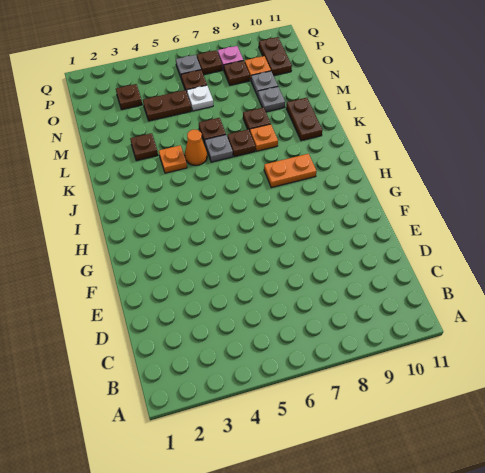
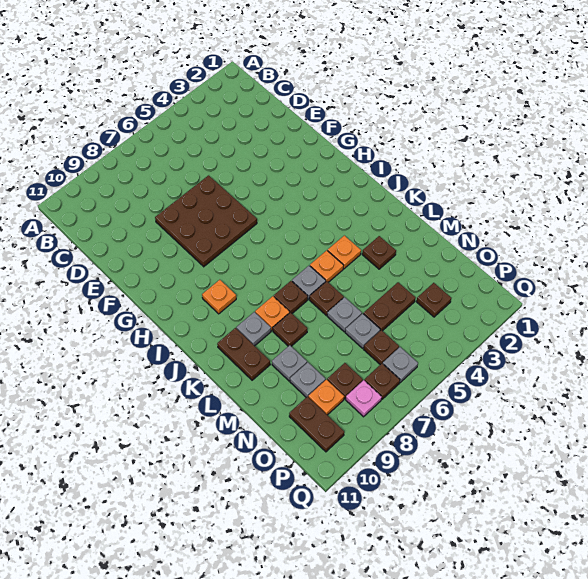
none -> brown 3x3 plate [155,175,257,267]
orange 1x2 plate [264,154,317,188] -> orange 1x1 plate [202,280,236,314]
orange 1x1 cone [185,130,207,166] -> orange 1x1 plate [310,250,344,282]
none -> grey 1x1 plate [236,312,271,346]
none -> grey 1x1 plate [327,297,362,332]
white 1x1 plate [187,85,213,111] -> grey 1x1 plate [345,314,380,348]

